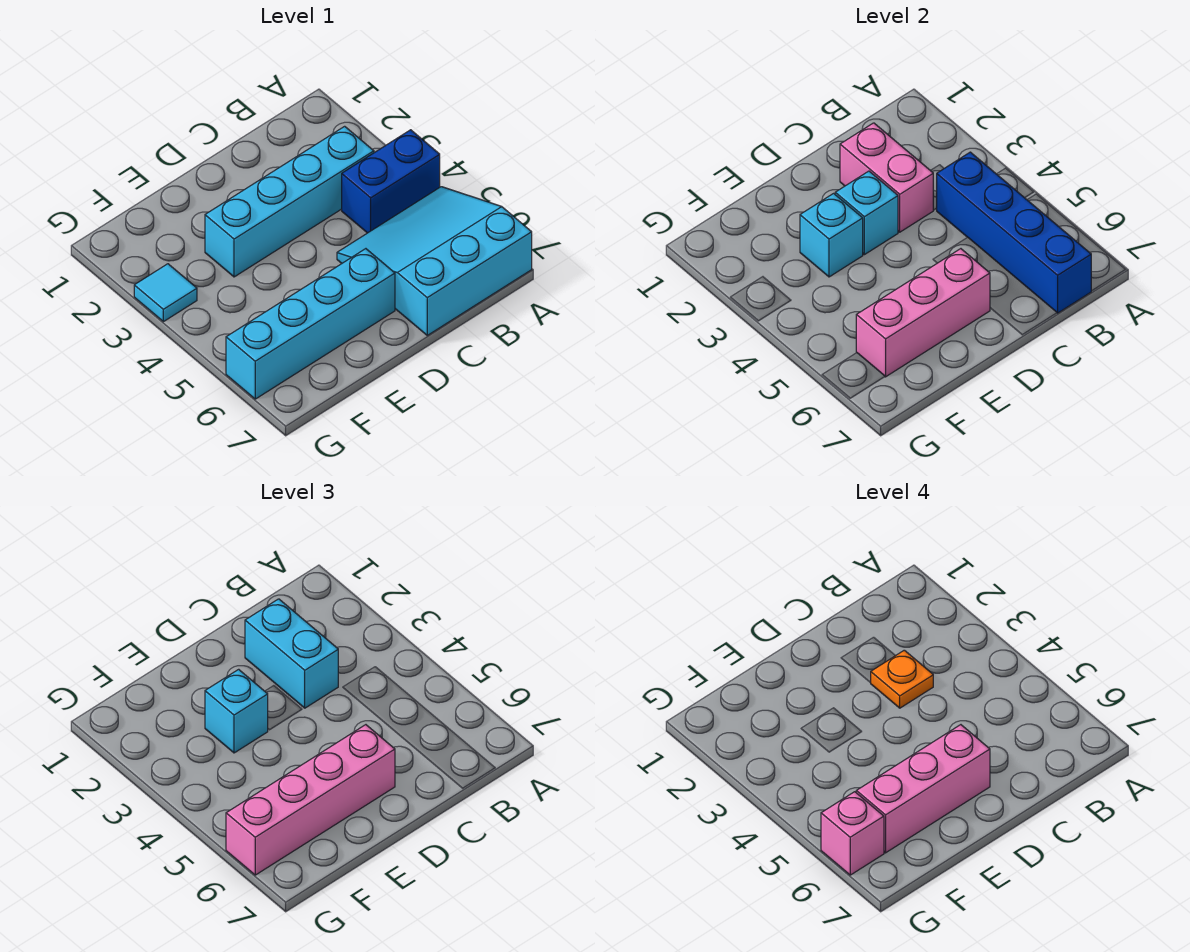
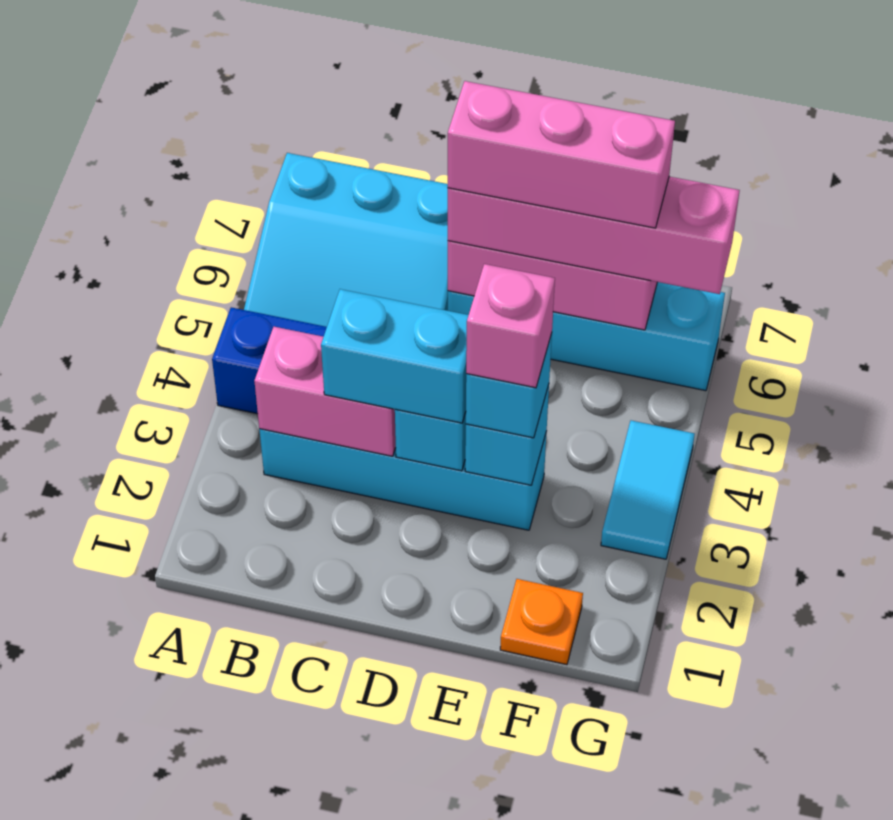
blue 1x4 brick [936,152,1091,313] -> none
pink 1x2 brick [840,123,933,232] -> pink 1x2 brick turned to [254,327,396,456]
cyan 1x2 brick [245,599,338,708] -> cyan 1x2 brick turned to [321,289,468,423]
orange 1x1 plate [871,650,933,708] -> orange 1x1 plate moved to [500,579,583,665]
cyan 1x1 tile [134,264,197,322] -> cyan 1x2 tile [601,420,695,559]
pink 1x1 brick [821,792,884,875] -> pink 1x1 brick moved to [466,264,555,388]

